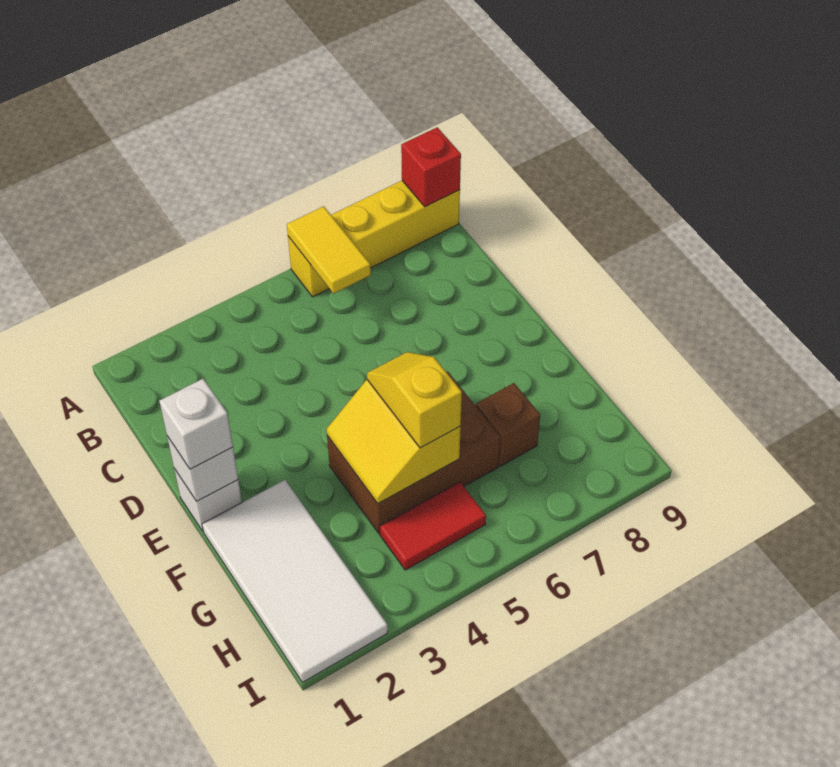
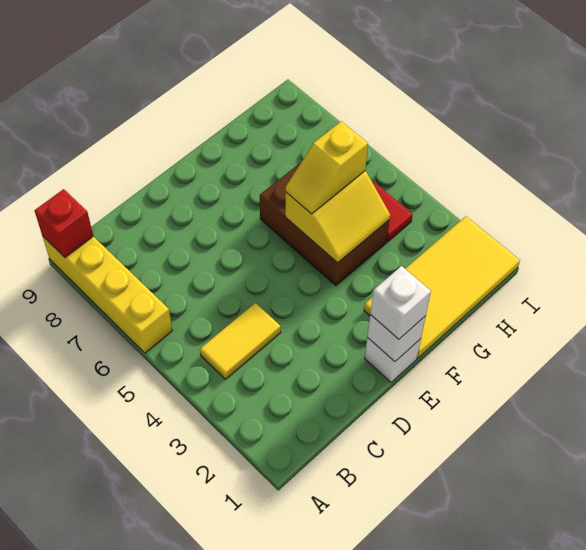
yellow 1x2 tile [287,206,371,294] -> yellow 1x2 tile moved to [200,303,281,379]
white 2x4 tile [202,480,388,682] -> yellow 2x4 tile [364,216,520,358]
brown 1x1 brick [476,383,540,466] -> none

